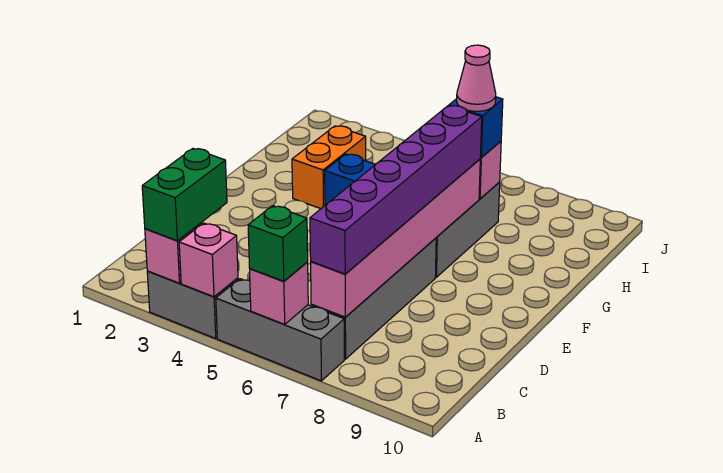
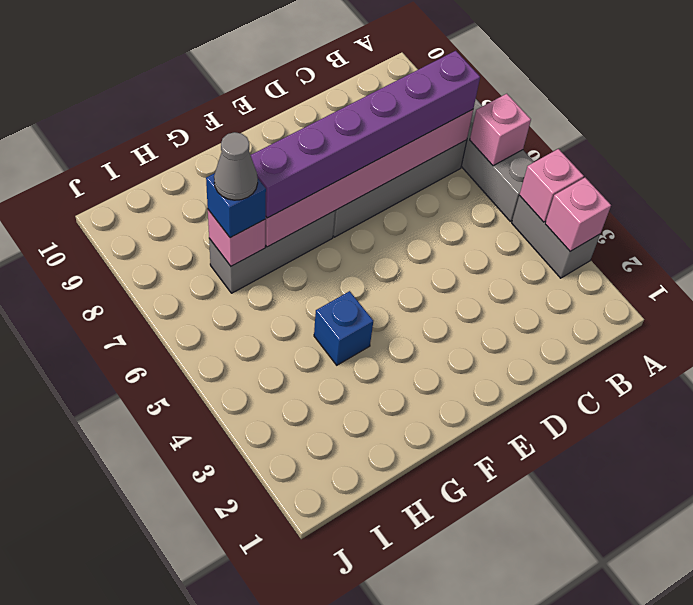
green 1x2 brick [142,149,227,241] -> none
green 1x1 brick [248,206,308,281] -> none
orange 1x2 brick [292,126,366,209] -> none
pink 1x1 cone [457,45,496,111] -> grey 1x1 cone [214,132,258,200]

